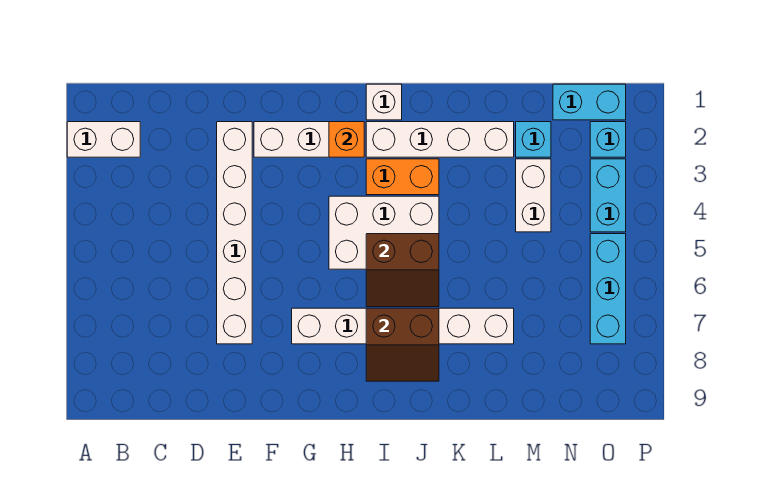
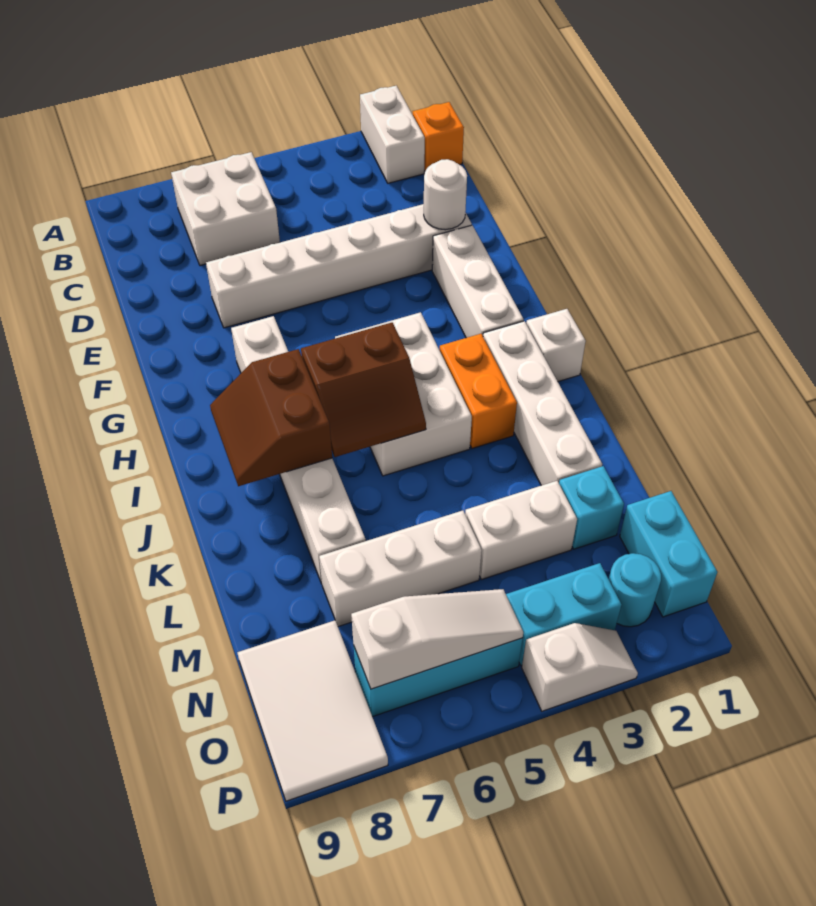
none -> white 2x2 brick [171,152,280,266]
none -> white 1x1 round brick [424,159,467,230]
orange 1x1 brick [329,122,364,157] -> orange 1x1 brick moved to [413,102,464,171]
brown 2x2 slope [366,234,439,307] -> brown 2x2 slope turned to [301,323,426,457]
none -> white 1x3 brick [319,511,482,627]
none -> white 2x3 tile [237,620,388,801]
cyan 1x1 brick [590,122,626,157] -> cyan 1x1 round brick [609,553,661,627]
none -> white 1x3 slope [351,589,523,689]
none -> white 1x2 slope [522,623,638,711]

